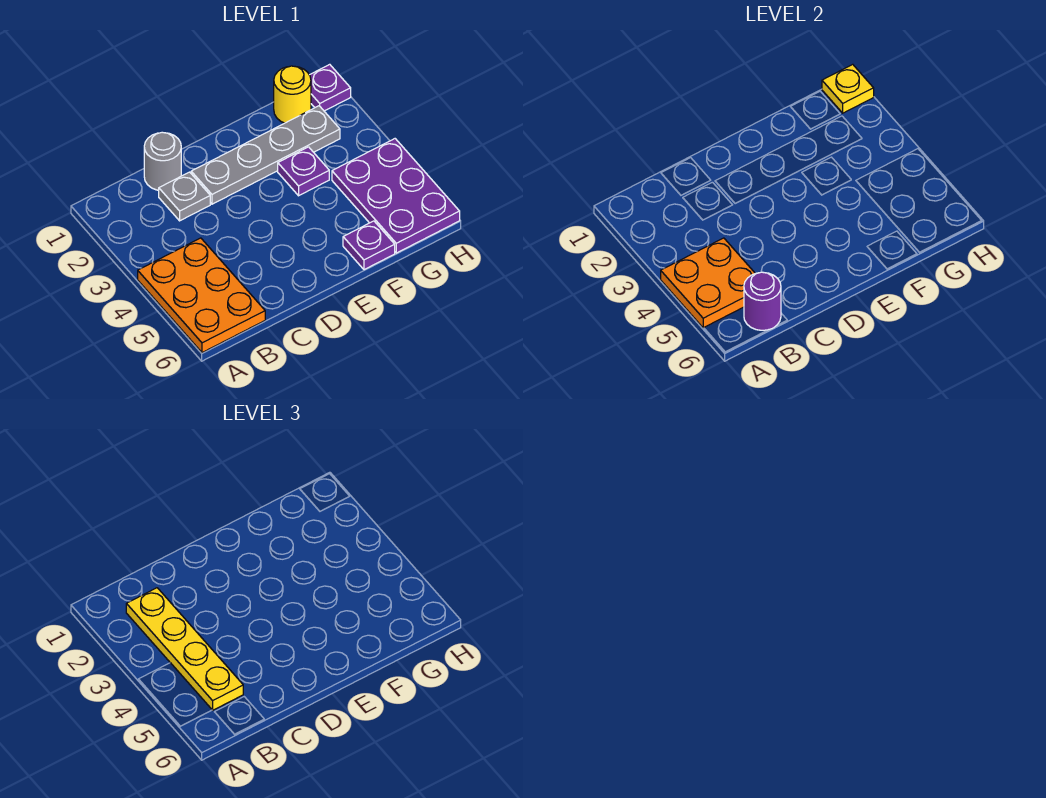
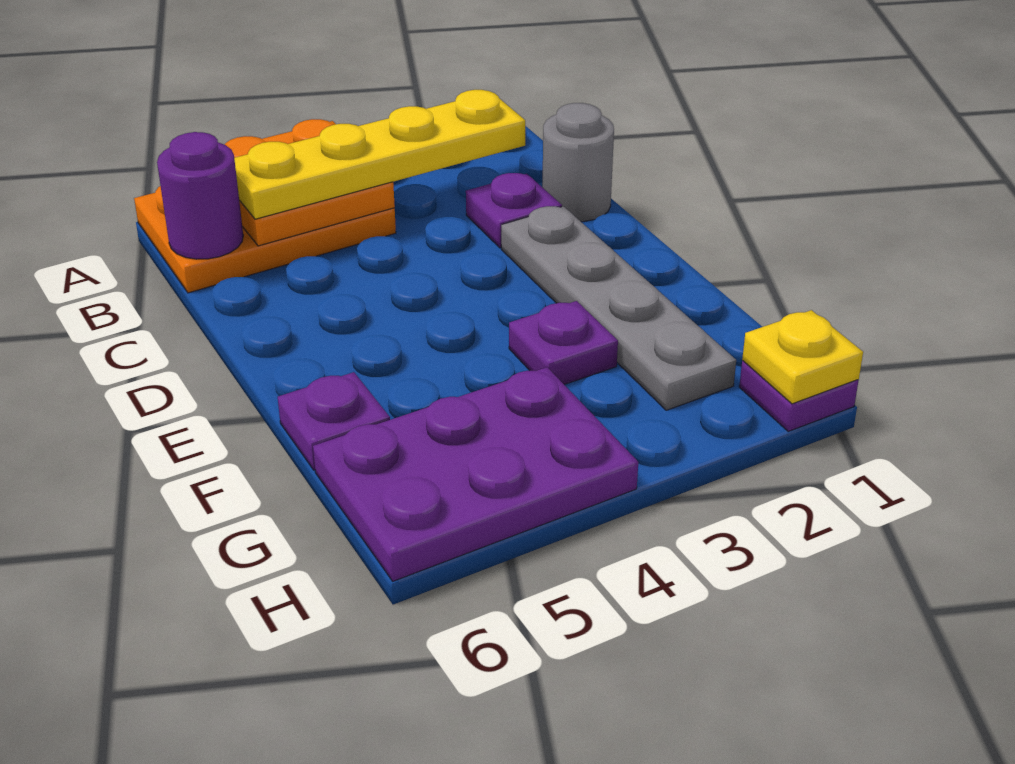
grey 1x1 plate [159,172,210,221] -> purple 1x1 plate [466,173,562,248]
yellow 1x1 round brick [274,66,311,123] -> none

